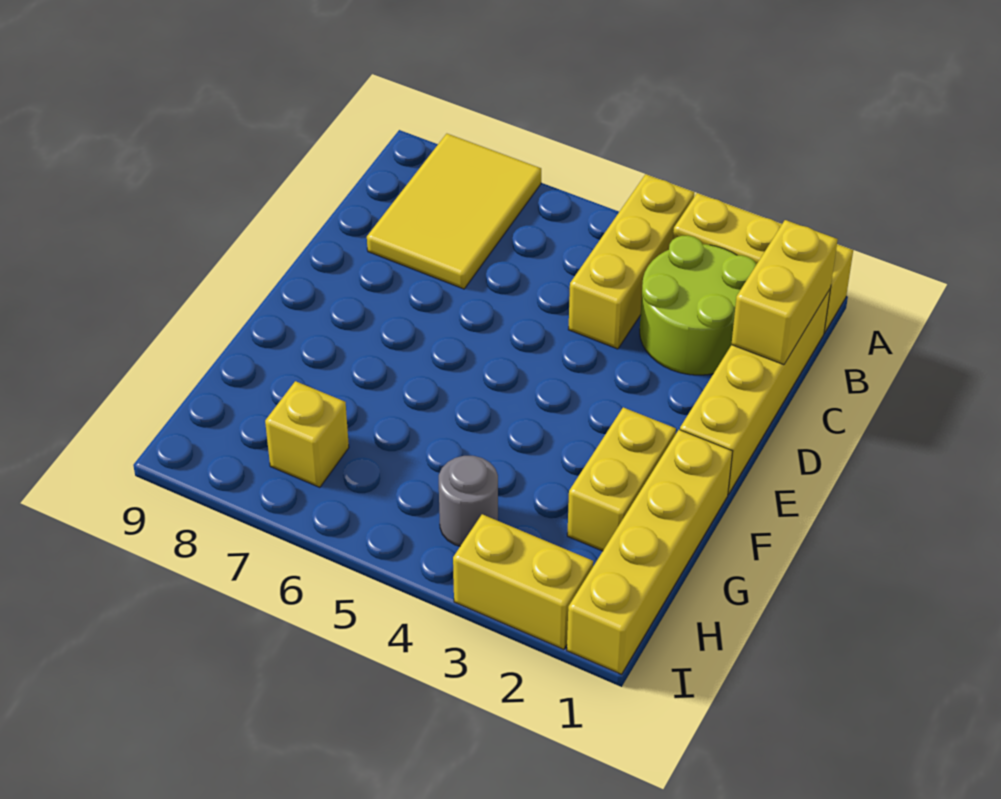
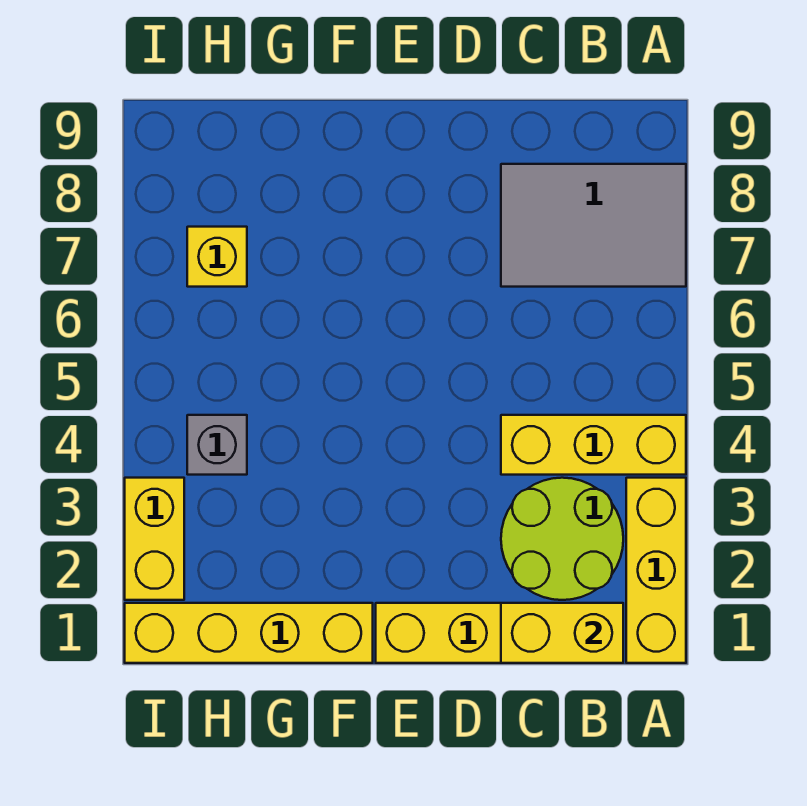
yellow 2x3 tile [367,134,541,289] -> grey 2x3 tile [501,164,686,287]
yellow 1x2 brick [567,407,676,551] -> none
grey 1x1 round brick [439,456,498,546] -> grey 1x1 brick [187,415,247,475]

